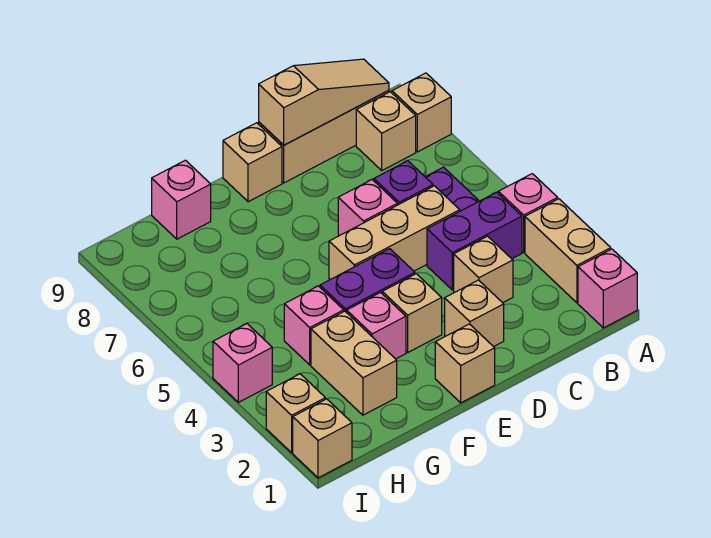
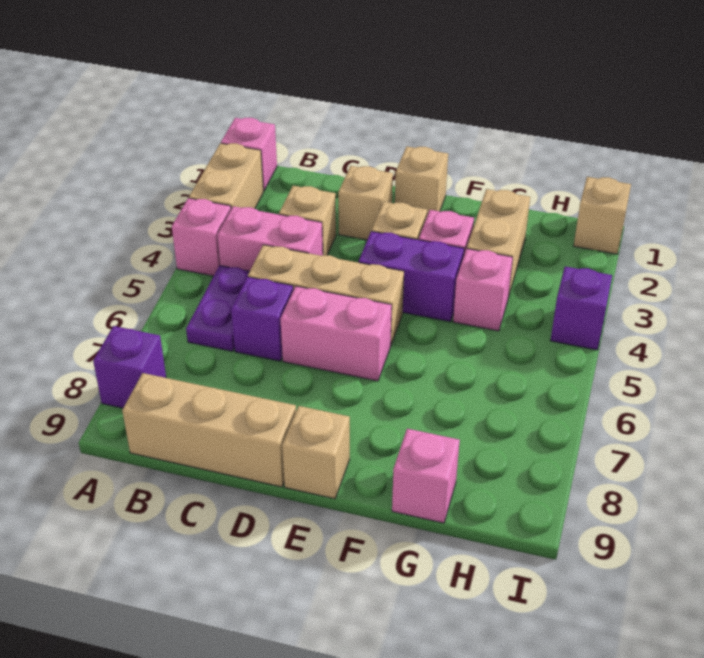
tan 1x1 brick [392,73,451,152] -> purple 1x1 brick [93,326,166,408]
purple 1x2 brick [427,192,522,290] -> pink 1x2 brick [217,206,323,271]
tan 1x1 brick [356,92,416,170] -> none
tan 1x3 slope [259,59,389,145] -> none
pink 1x1 brick [338,180,397,236] -> pink 1x2 brick [280,286,392,381]
tan 1x1 brick [266,374,325,453] -> none
pink 1x1 brick [213,324,272,402] -> purple 1x1 brick [550,267,612,350]

